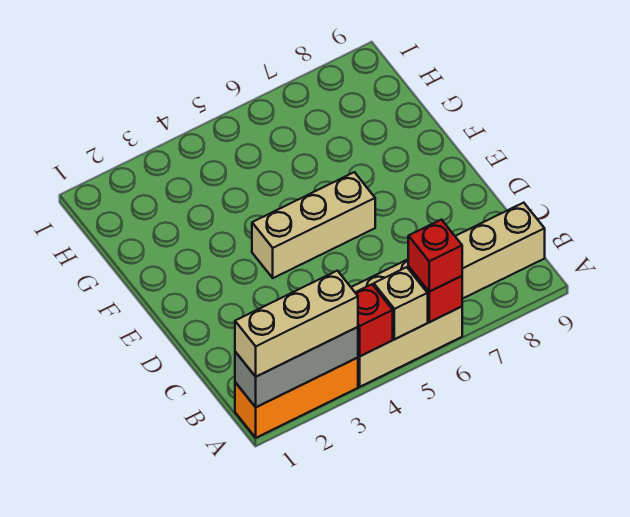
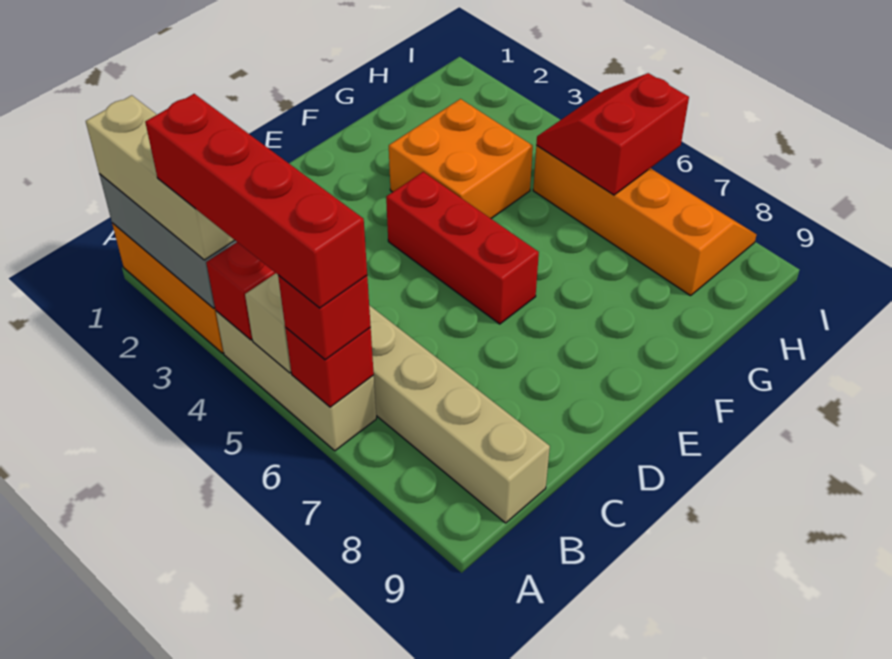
none -> red 1x4 brick [145,94,367,308]
tan 1x3 brick [252,172,375,278] -> red 1x3 brick [386,172,539,324]
none -> orange 2x2 brick [389,99,533,218]
none -> orange 2x4 slope [533,145,757,296]
none -> red 2x2 slope [536,73,689,195]

